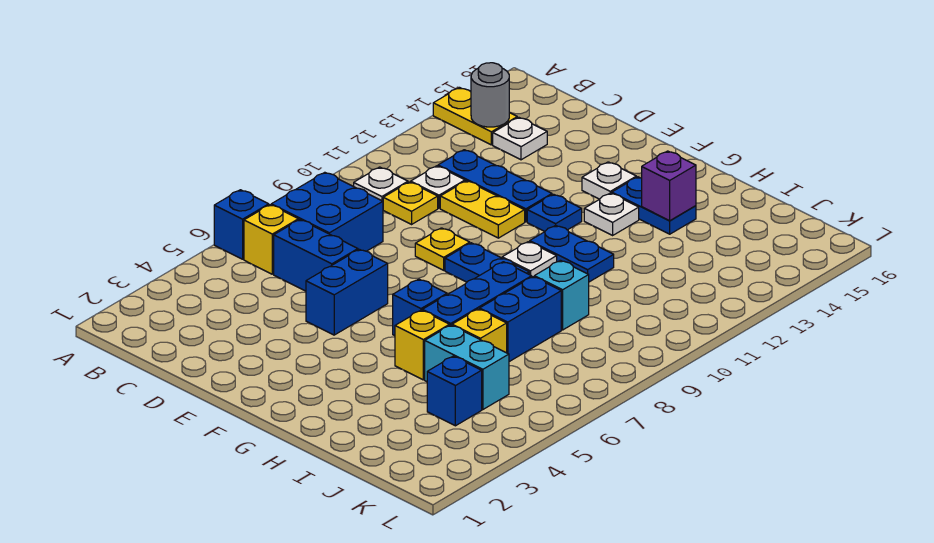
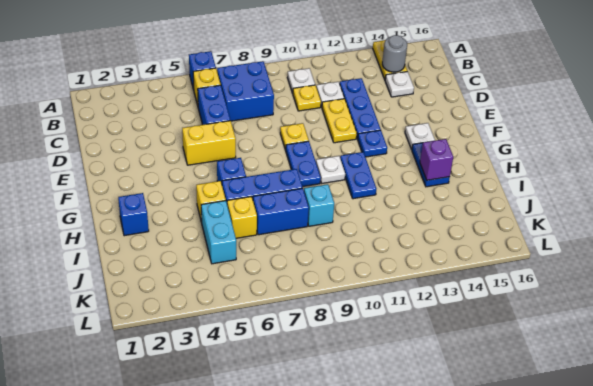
blue 1x2 brick [306,249,388,335] -> yellow 1x2 brick [182,121,236,165]
white 1x1 plate [584,193,639,235] -> none
blue 1x1 brick [427,356,482,426] -> blue 1x1 brick moved to [118,193,149,236]

